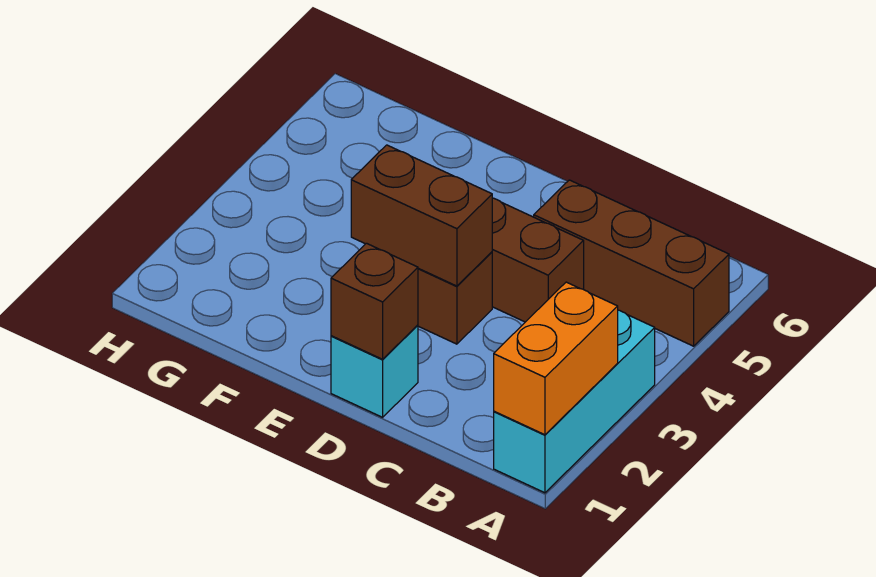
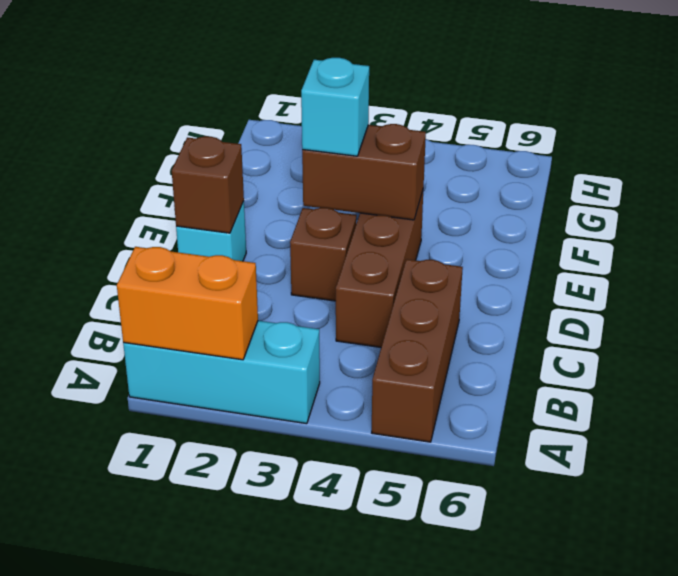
brown 1x2 brick [351,145,492,286] -> brown 1x2 brick turned to [302,124,426,220]
none -> cyan 1x1 brick [301,58,369,156]

